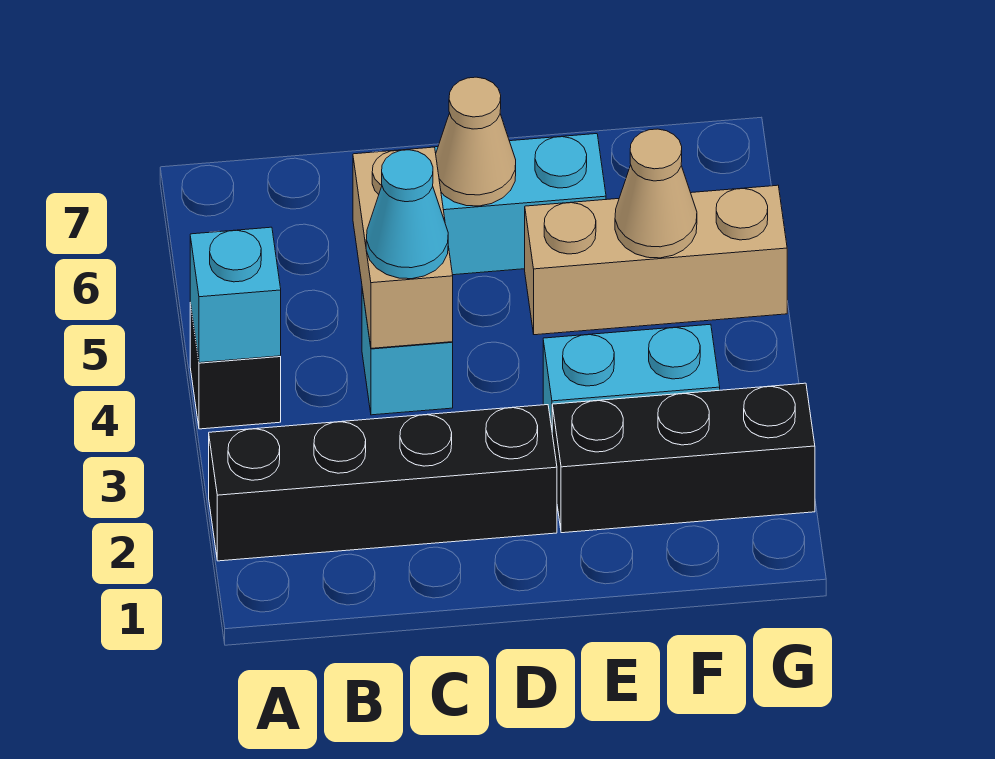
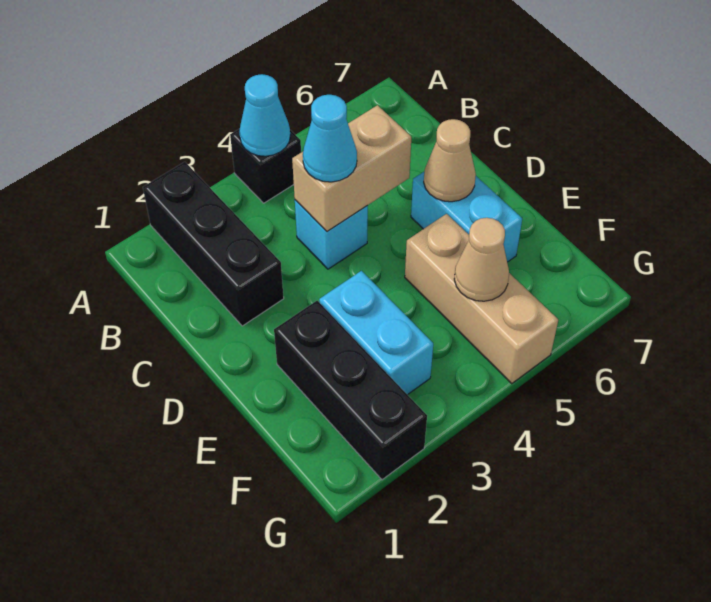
black 1x4 brick [209,405,557,561] -> black 1x3 brick [143,162,284,326]
cyan 1x1 brick [190,227,281,363] -> cyan 1x1 cone [239,74,290,156]

